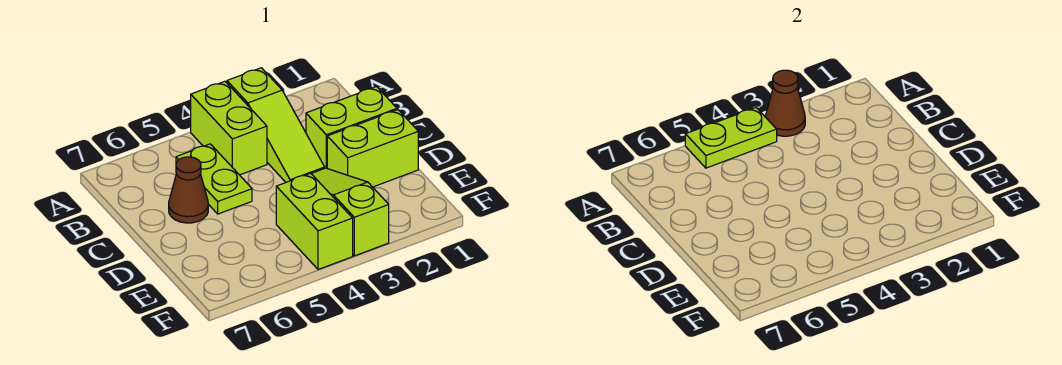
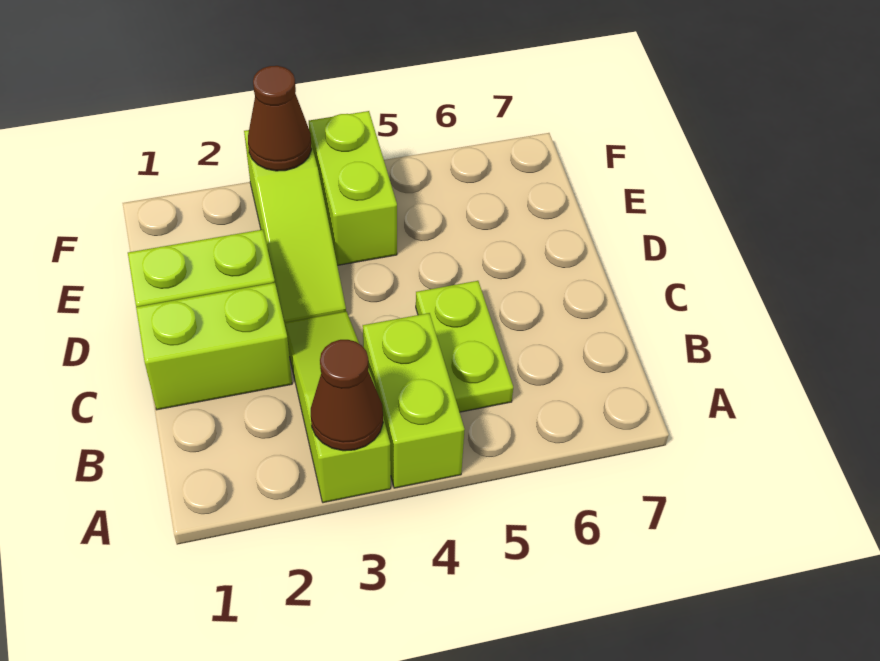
lime 1x2 plate [685,108,777,168] -> none
brown 1x1 cone [169,157,208,223] -> brown 1x1 cone moved to [248,66,312,171]

